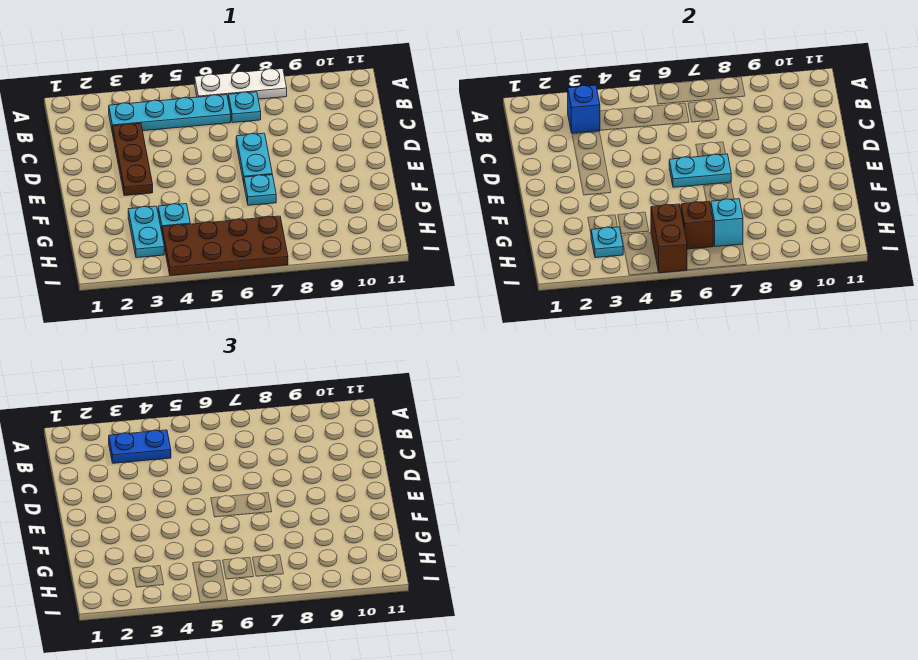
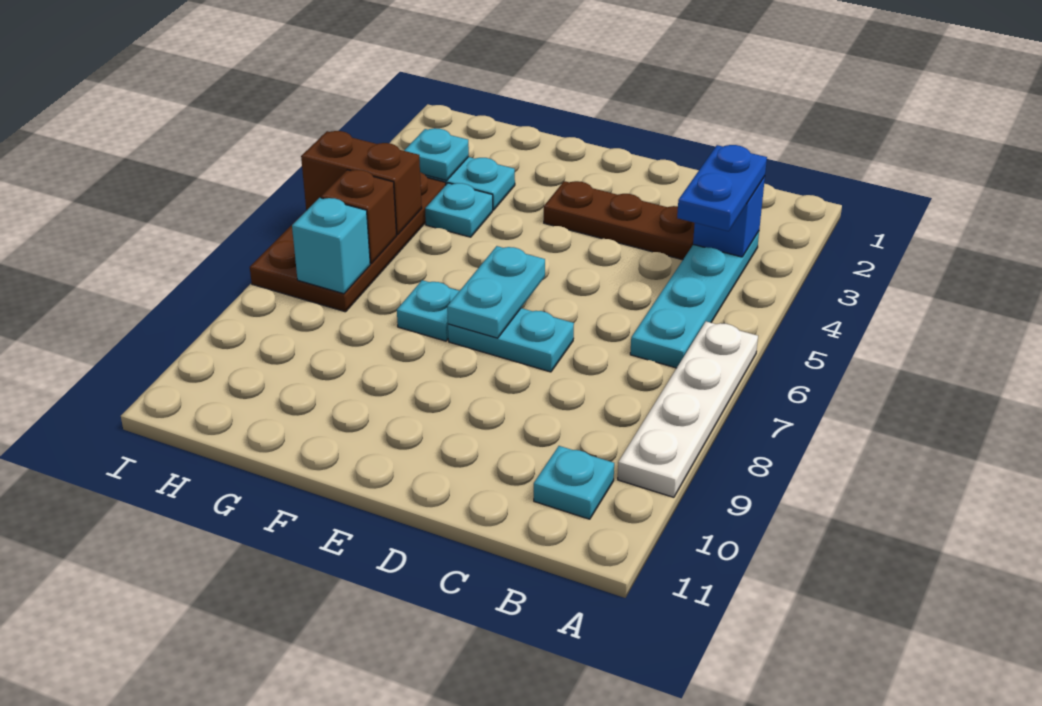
white 1x3 plate [195,69,287,99] -> white 1x4 plate [618,321,758,497]
cyan 1x1 plate [228,92,261,123] -> cyan 1x1 plate moved to [534,446,614,519]

